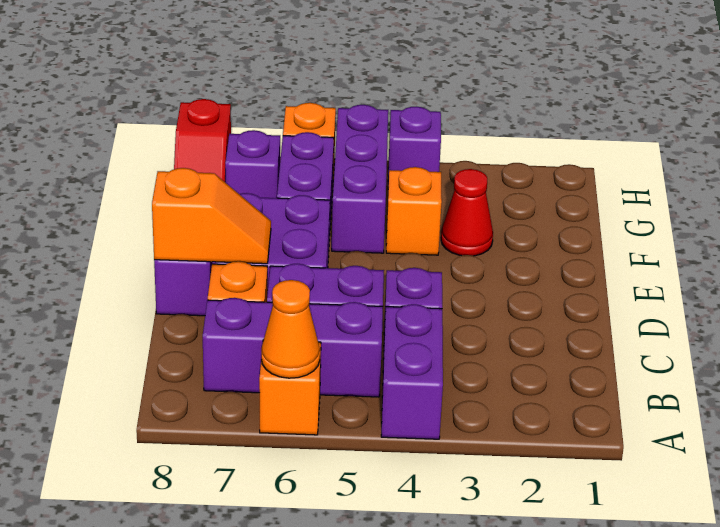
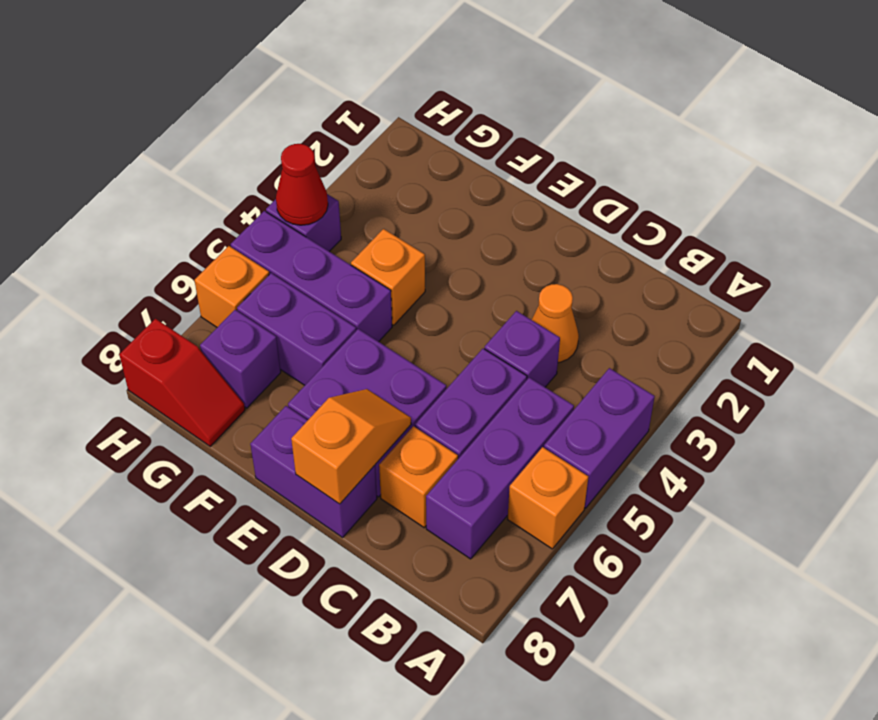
purple 1x2 brick [381,304,443,439] -> purple 1x2 brick turned to [544,368,655,508]
orange 1x1 cone [261,280,320,378] -> orange 1x1 cone moved to [532,284,579,363]
red 1x1 cone [441,169,493,256] -> red 1x1 cone moved to [276,144,328,225]

